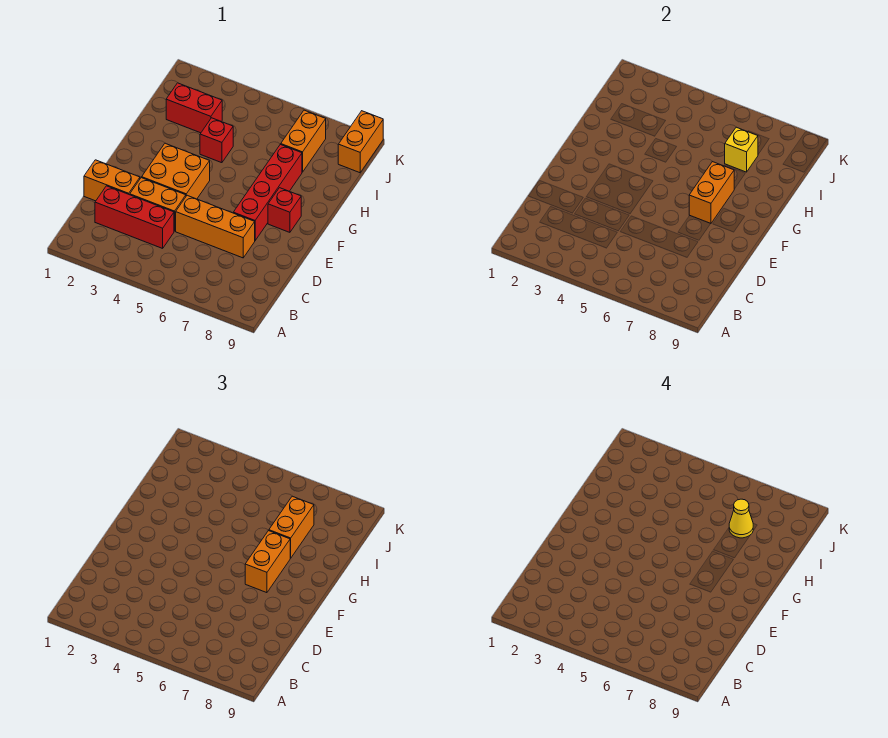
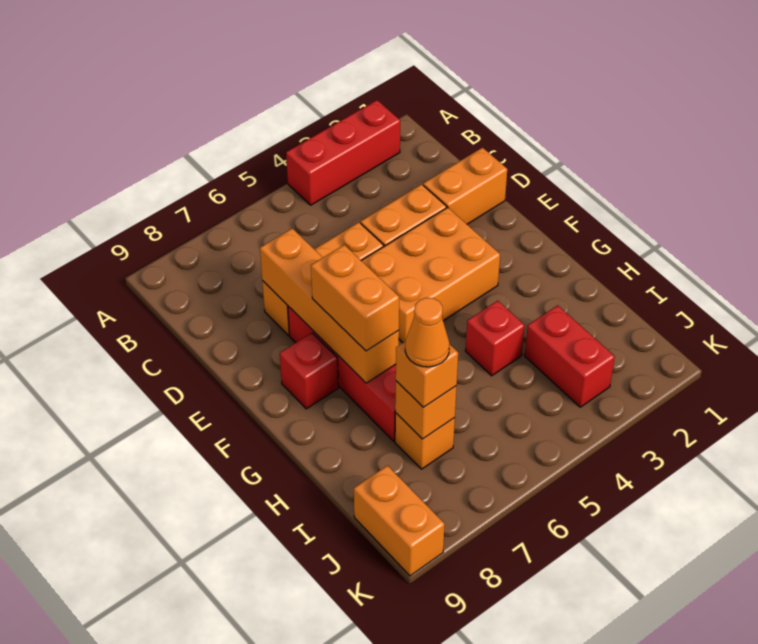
red 1x3 brick [95,186,174,248] -> red 1x3 brick moved to [286,100,400,205]
orange 2x2 brick [142,143,210,199] -> orange 2x3 brick [361,208,500,343]
orange 1x2 brick [689,162,734,224] -> orange 1x4 brick [260,228,399,383]
orange 1x2 brick [269,496,314,558] -> orange 1x1 brick [396,341,458,407]
red 1x2 brick [166,83,222,133] -> red 1x2 brick turned to [525,305,615,407]
orange 1x2 brick [281,110,326,172] -> orange 1x1 brick [395,413,455,469]
yellow 1x1 brick [725,127,758,172] -> orange 1x1 brick [395,381,457,439]
yellow 1x1 cone [729,499,753,538] -> orange 1x1 cone [405,298,450,367]

